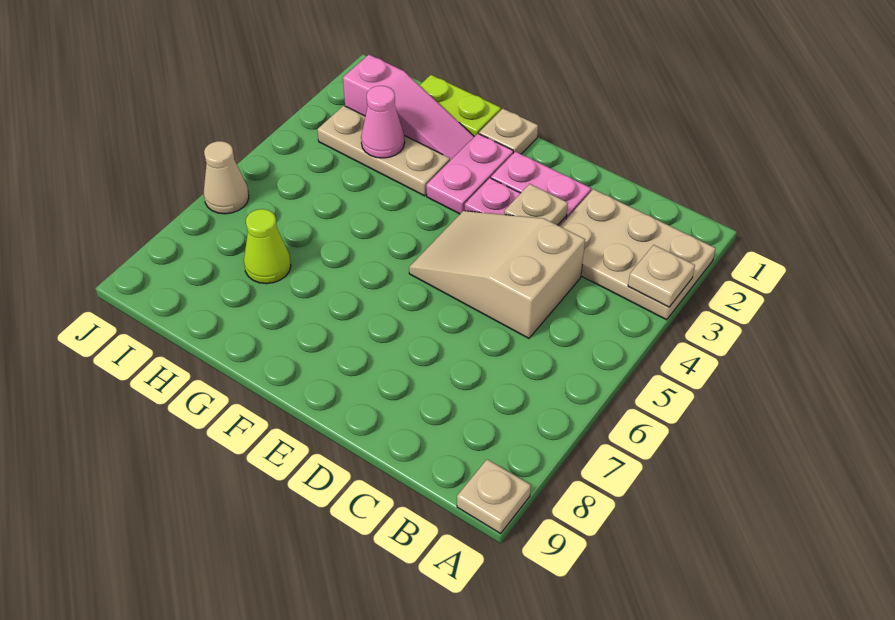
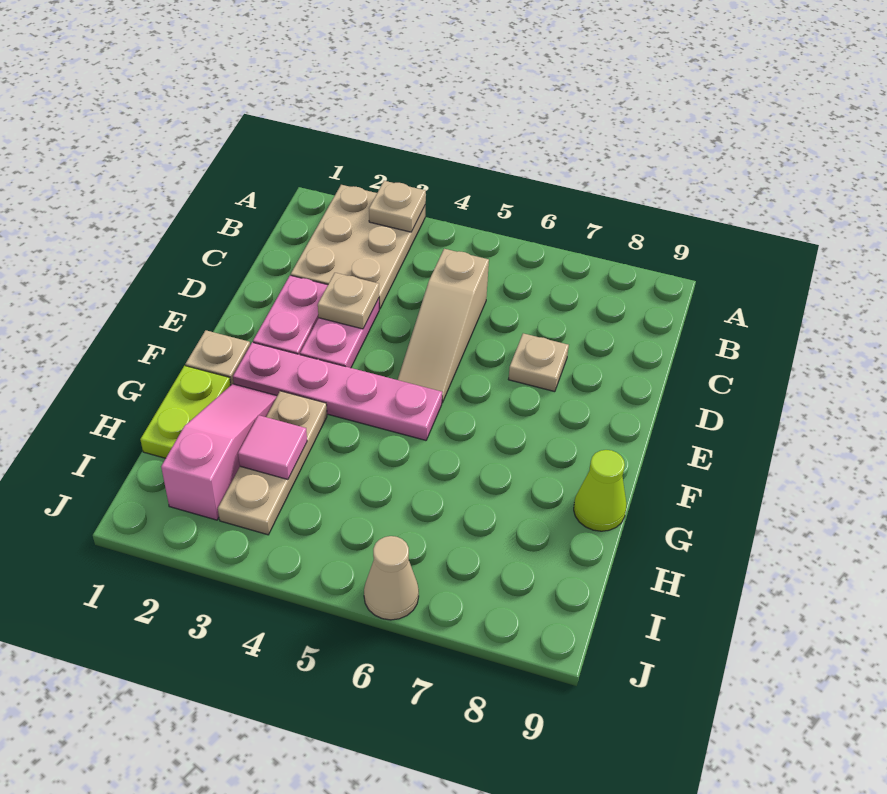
tan 1x1 plate [457,459,531,534] -> tan 1x1 plate moved to [508,333,569,392]
tan 2x3 slope [409,211,585,338] -> tan 1x3 slope [398,249,489,403]
pink 1x2 plate [426,134,513,214] -> pink 1x4 plate [233,342,442,440]
pink 1x1 cone [361,86,405,158] -> pink 1x1 tile [238,415,307,479]
lime 1x1 cone [244,209,291,284] -> lime 1x1 cone moved to [574,450,626,531]

